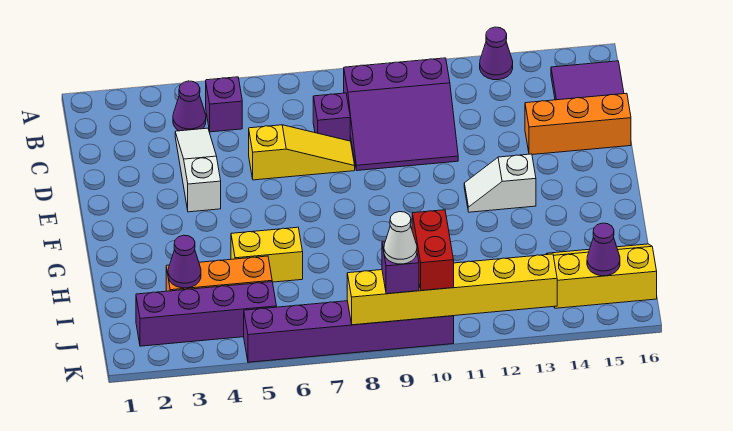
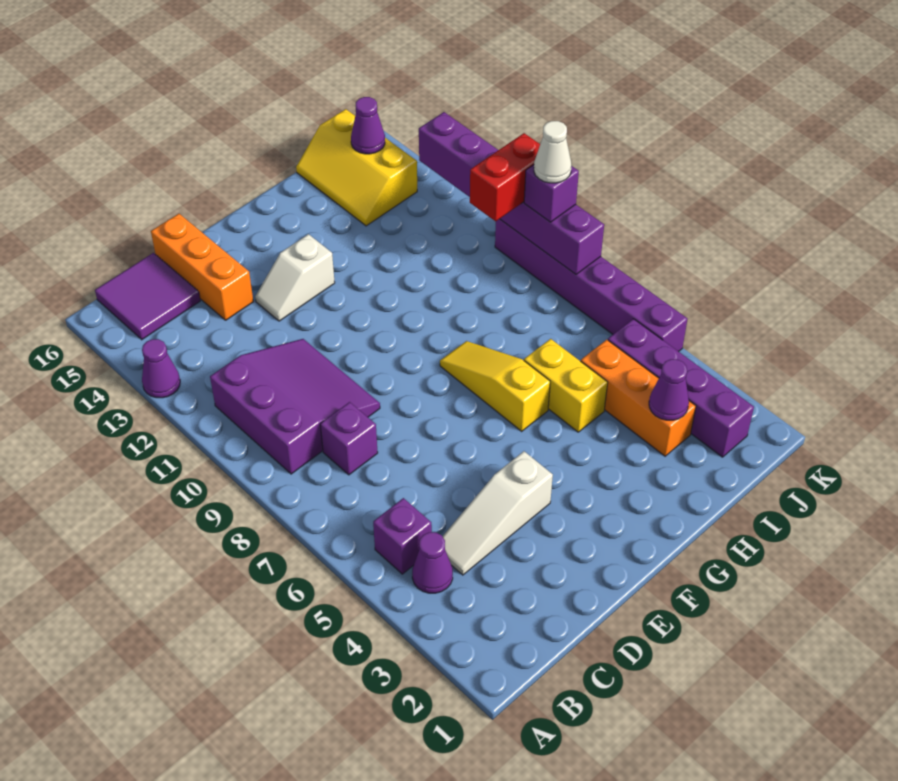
yellow 1x3 slope [249,125,355,180] -> yellow 1x3 slope moved to [440,341,550,431]
white 1x2 slope [464,154,536,212] -> white 1x2 slope turned to [255,234,335,321]
yellow 1x6 brick [347,254,557,325] -> purple 1x6 brick [419,112,604,274]

